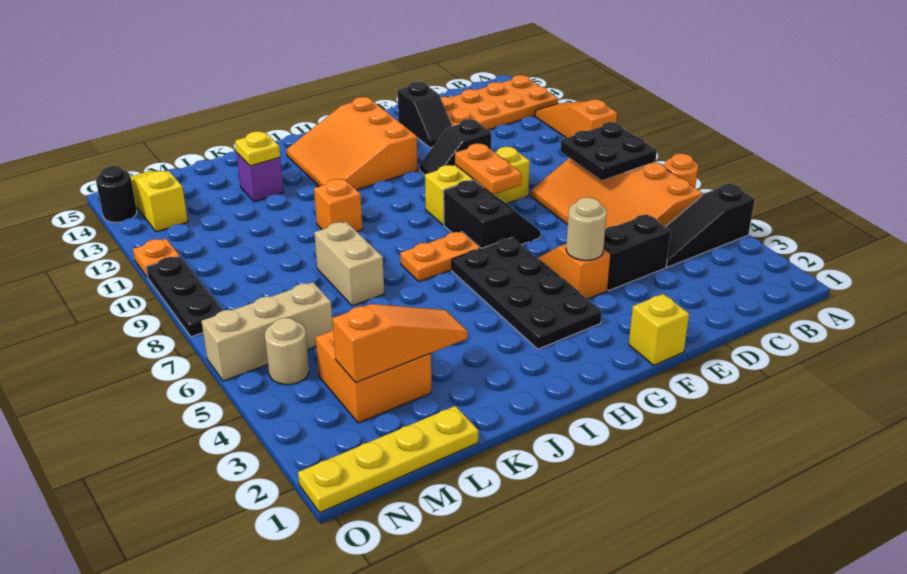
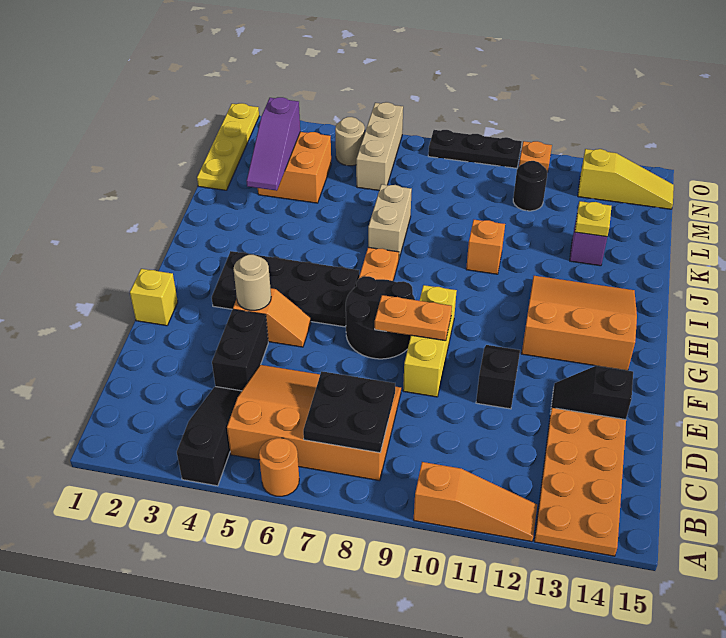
black 2x2 slope [444,180,541,248] -> black 2x2 round brick [346,276,415,359]
orange 1x3 slope [332,304,468,383] -> purple 1x3 slope [247,97,300,191]
tan 1x2 brick [314,222,384,306] -> tan 1x2 brick turned to [368,184,412,258]
black 1x1 round brick [96,166,137,222] -> black 1x1 round brick moved to [513,161,547,211]

